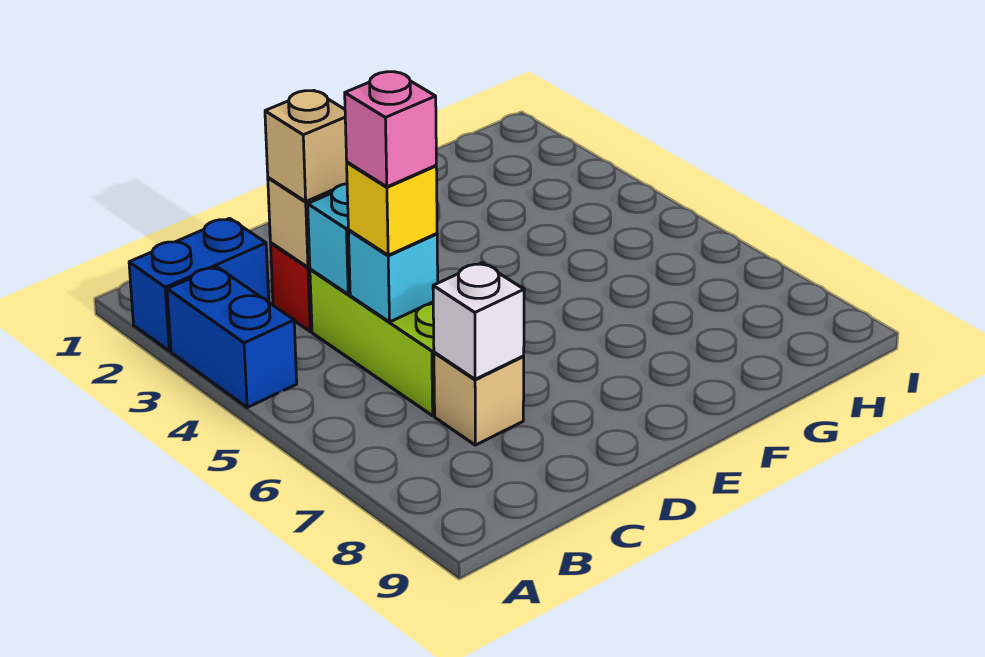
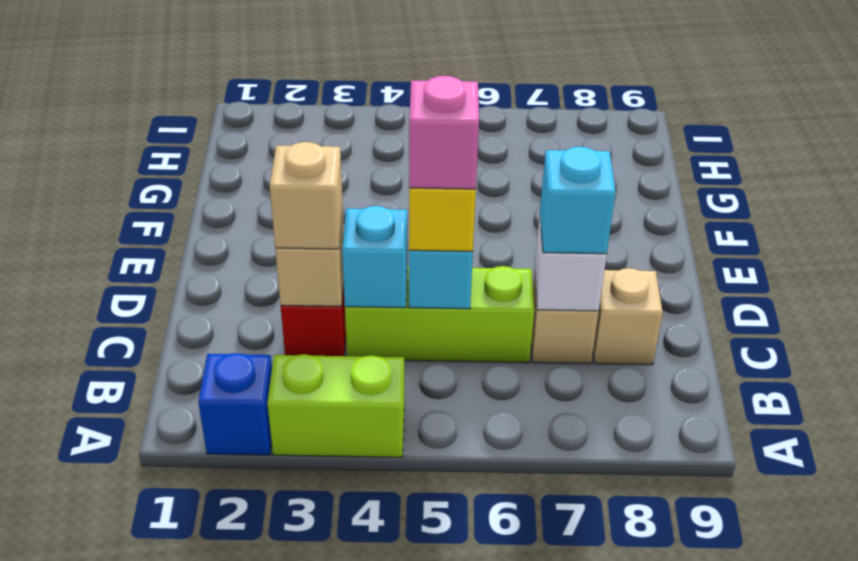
blue 1x2 brick [129,218,269,351] -> blue 1x1 brick [198,353,272,455]
blue 1x2 brick [167,267,297,407] -> lime 1x2 brick [267,354,404,457]
none -> cyan 1x1 brick [540,147,616,254]
none -> tan 1x1 brick [593,268,663,365]

